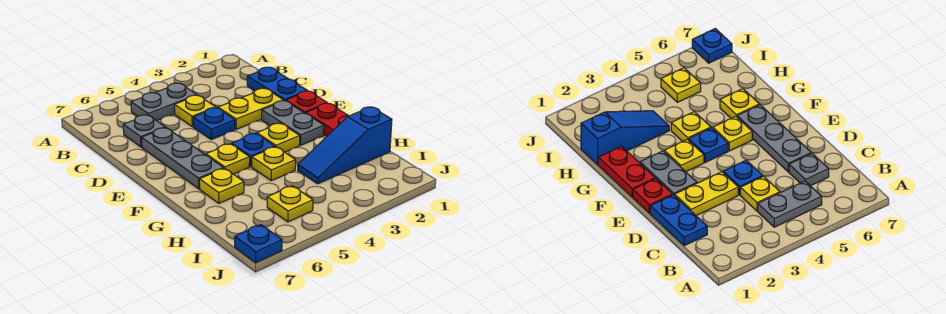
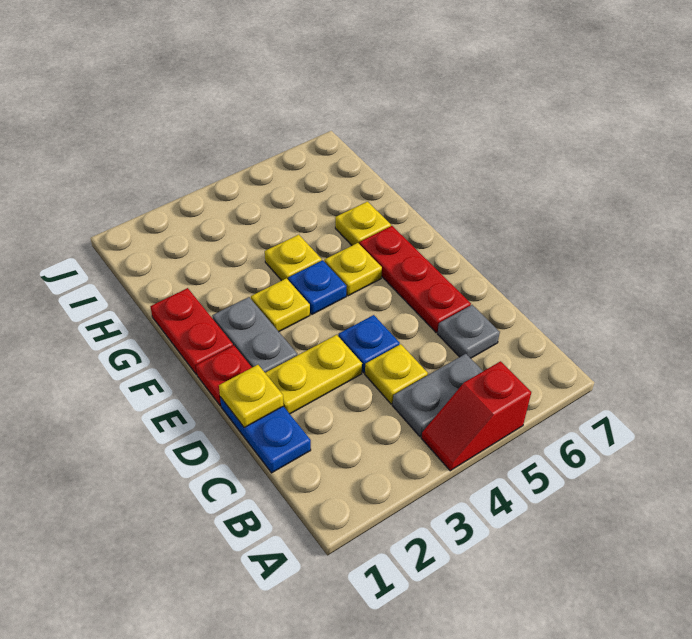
none -> red 1x2 slope [421,361,531,471]
grey 1x3 plate [142,128,224,189] -> red 1x3 plate [360,226,471,333]
blue 1x3 slope [298,107,392,184] -> none
yellow 1x1 plate [267,186,313,222] -> yellow 1x1 plate moved to [219,365,284,427]
blue 1x1 plate [235,225,282,263] -> none

